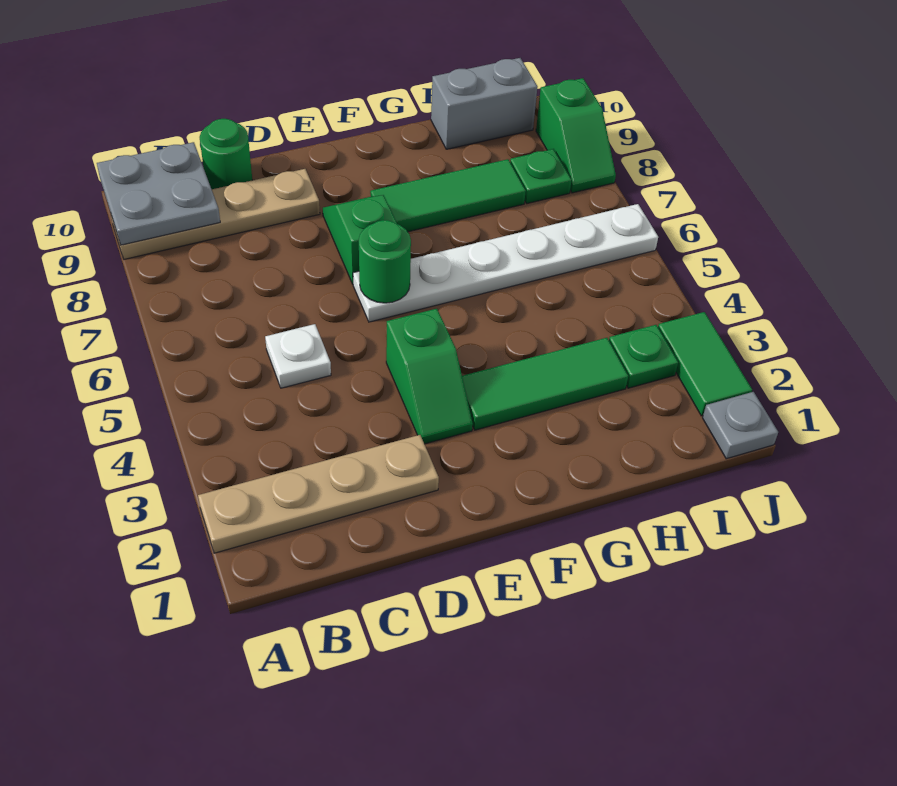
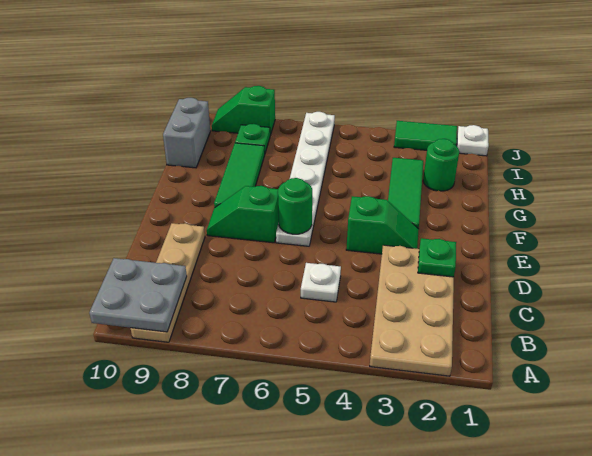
tan 1x4 plate [198,435,439,553] -> tan 2x4 plate [370,245,454,376]
green 1x1 round brick [200,119,252,189] -> green 1x1 round brick moved to [423,139,459,191]
green 1x1 plate [609,325,678,388] -> green 1x1 plate moved to [418,238,456,277]
grey 1x1 plate [703,392,778,459] -> white 1x1 plate [457,125,489,156]
green 1x2 slope [536,78,616,193] -> green 1x2 slope turned to [212,86,275,135]

